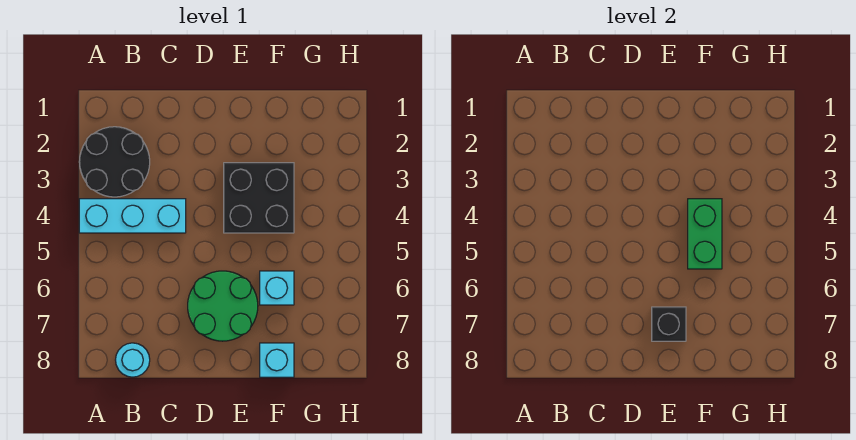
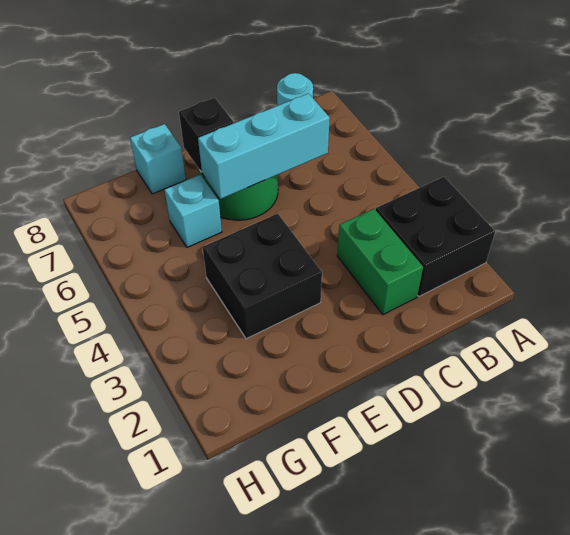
black 2x2 round brick [79,127,150,197] -> black 2x2 brick [376,177,495,296]
cyan 1x3 brick [79,199,186,233] -> cyan 1x3 brick moved to [198,93,330,199]
green 1x2 brick [688,199,722,269] -> green 1x2 brick moved to [337,209,423,315]

